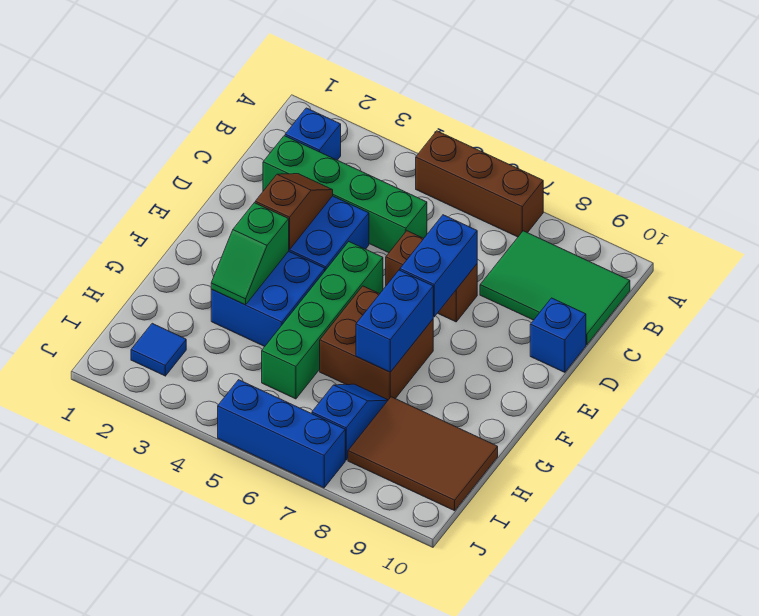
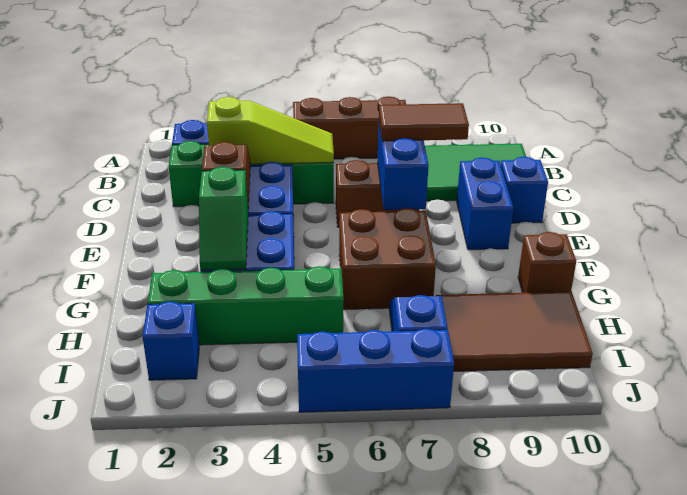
none -> lime 1x3 slope [207,97,334,164]
none -> brown 1x2 tile [379,103,469,141]
green 1x4 brick [262,242,383,399] -> green 1x4 brick turned to [148,266,344,345]
blue 1x2 brick [356,270,433,372] -> blue 1x2 brick moved to [457,157,513,250]
none -> brown 1x1 brick [518,232,576,293]
blue 1x1 tile [131,323,186,376] -> blue 1x1 brick [143,302,199,380]

